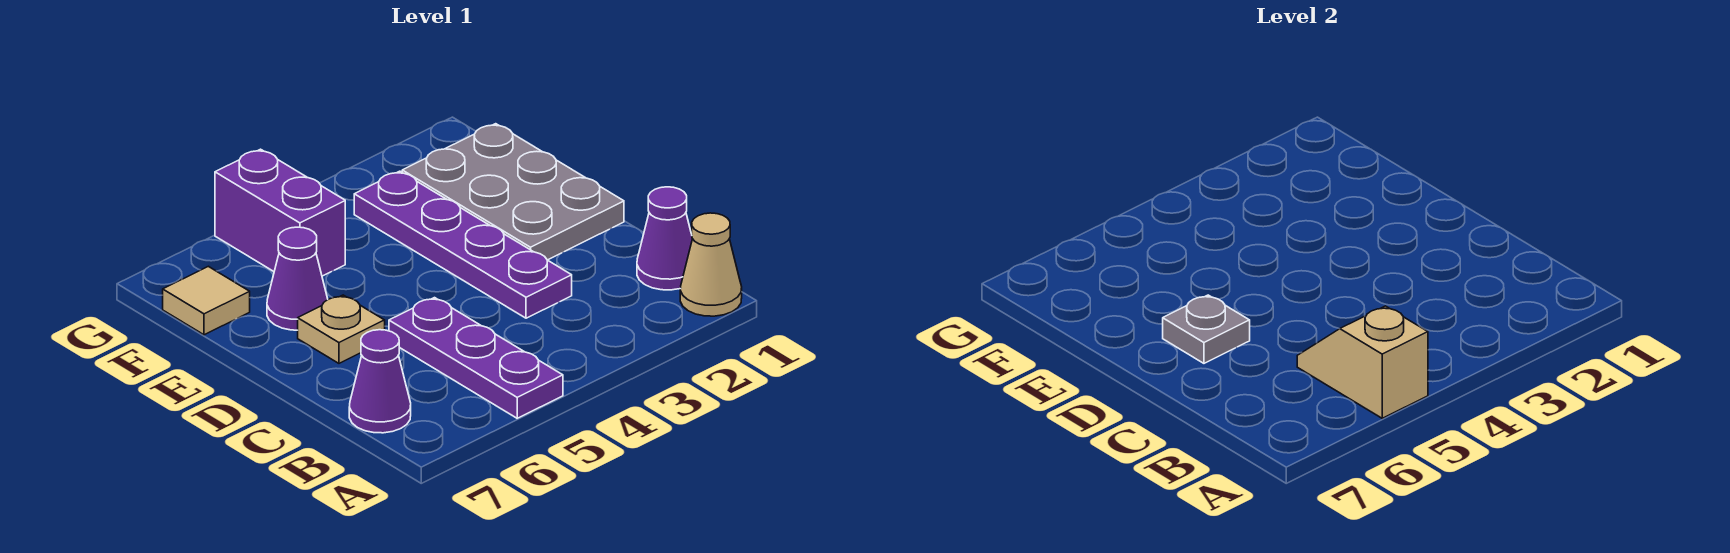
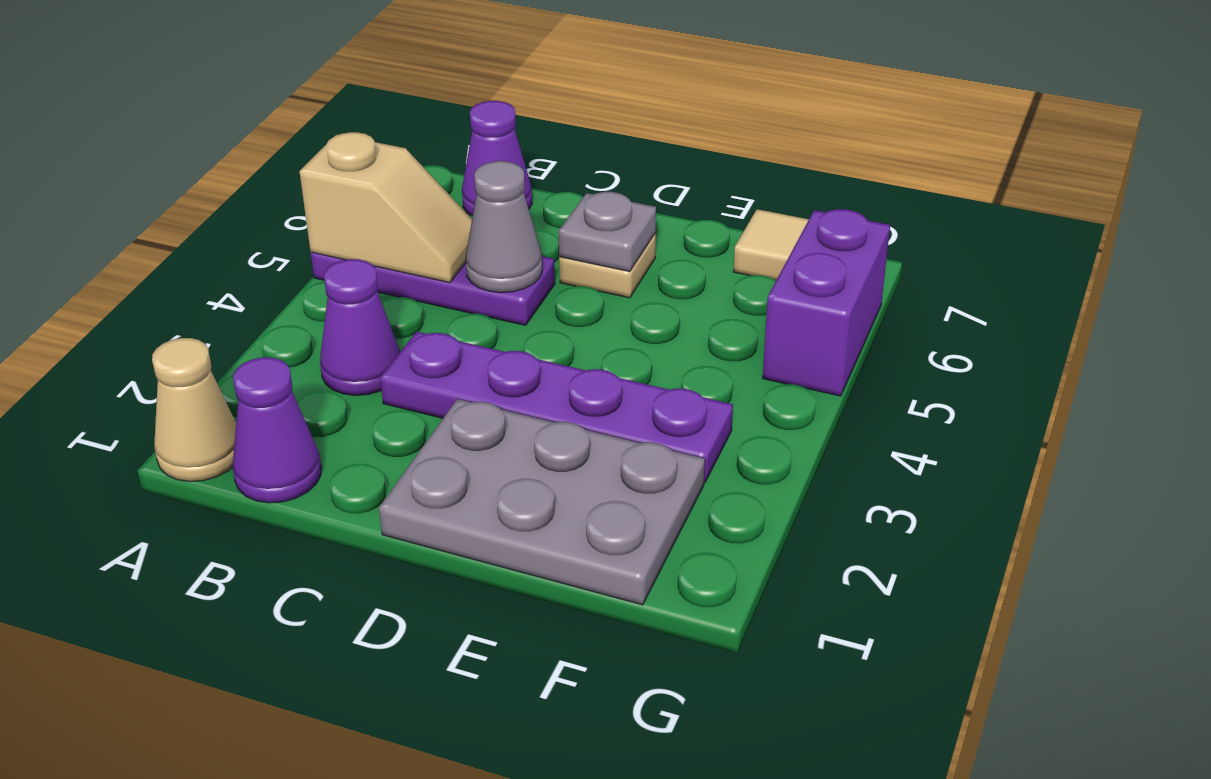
none -> grey 1x1 cone [466,161,542,293]
purple 1x1 cone [267,227,328,330] -> purple 1x1 cone moved to [320,259,400,395]
purple 1x2 brick [215,149,345,276] -> purple 1x2 brick turned to [763,209,890,396]

